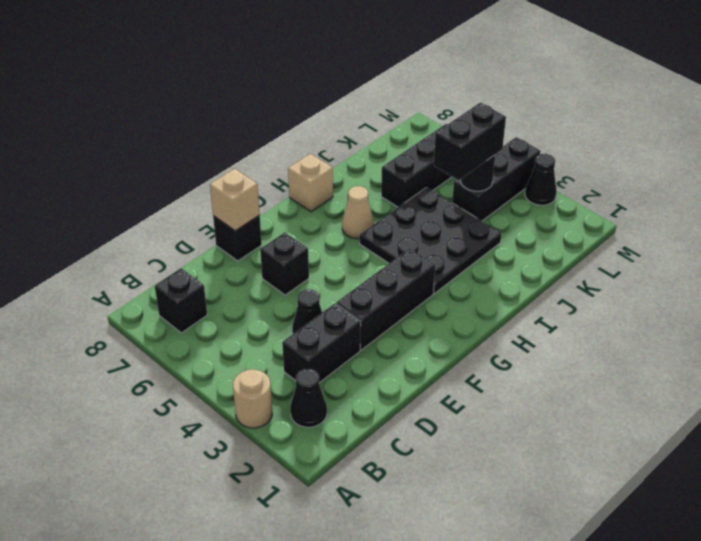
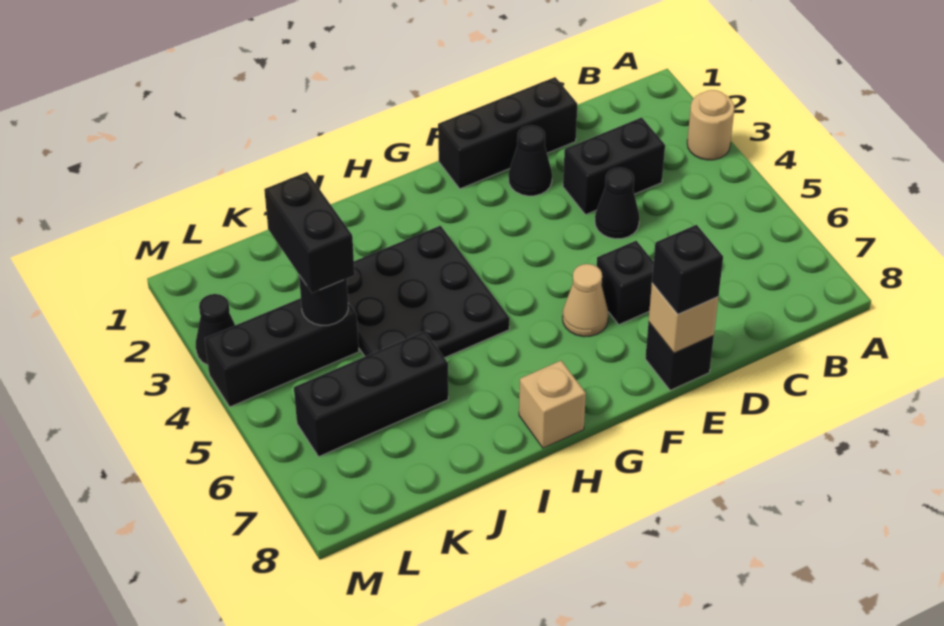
black 1x1 cone [290,369,327,427] -> black 1x1 cone moved to [509,125,552,196]
black 1x1 brick [155,268,207,333] -> black 1x1 brick moved to [652,225,723,314]
black 1x3 brick [336,248,435,350] -> black 1x3 brick moved to [438,77,577,189]
tan 1x1 cone [342,186,374,239] -> tan 1x1 cone moved to [563,264,608,337]
black 1x2 brick [434,103,506,180] -> black 1x2 brick turned to [264,172,355,293]

